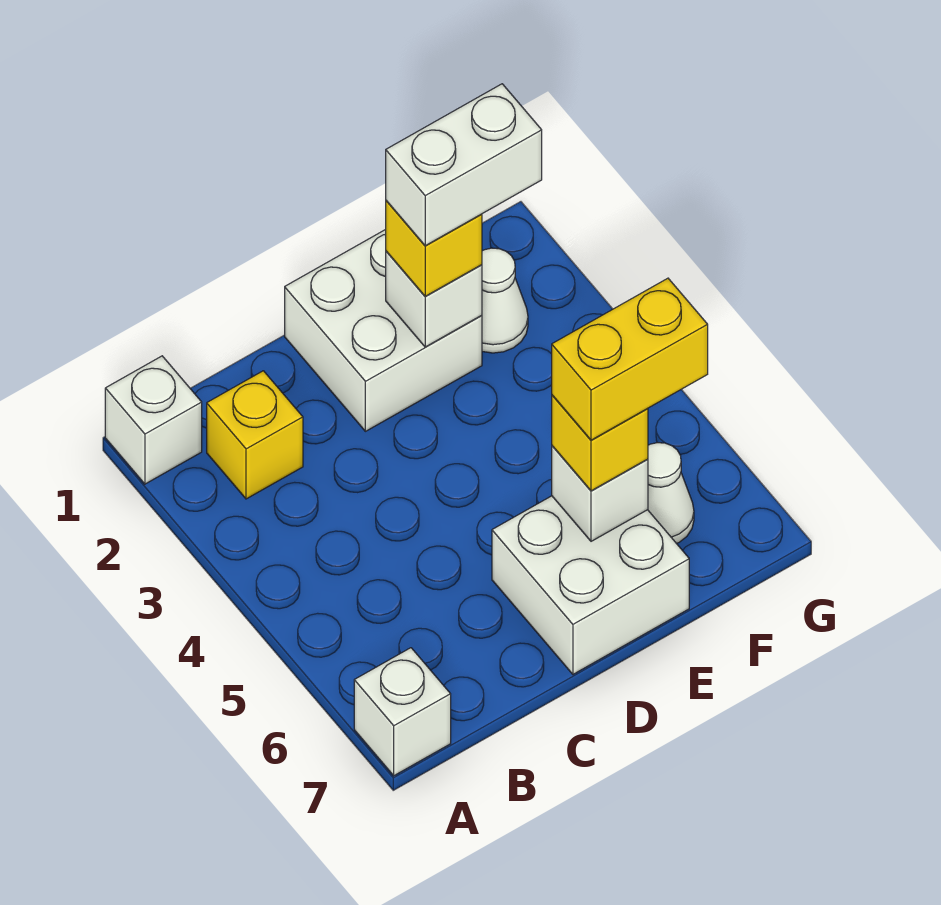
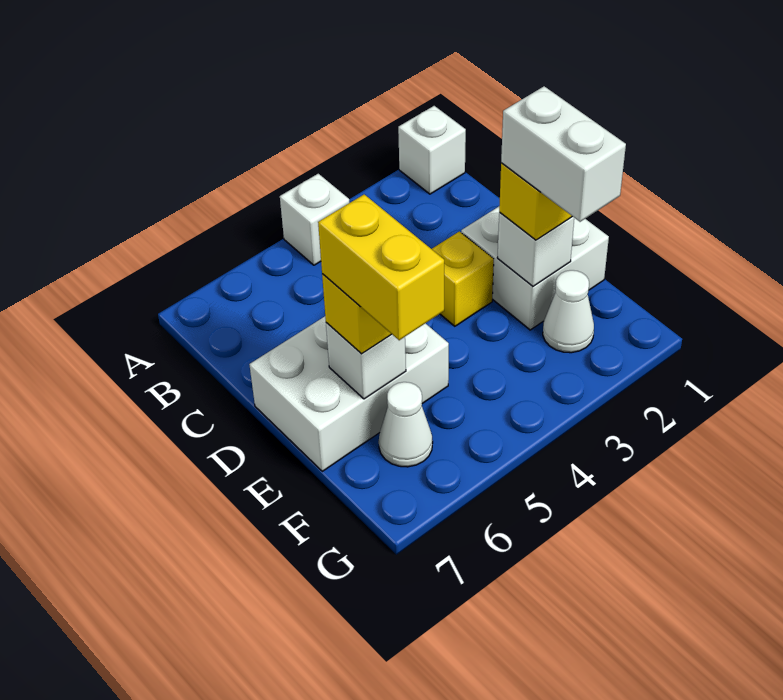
white 1x1 brick [354,648,451,776] -> white 1x1 brick moved to [280,174,349,265]
yellow 1x1 brick [207,371,303,499] -> yellow 1x1 brick moved to [432,231,494,326]
white 2x2 brick [492,496,689,674] -> white 2x3 brick [249,317,449,471]

